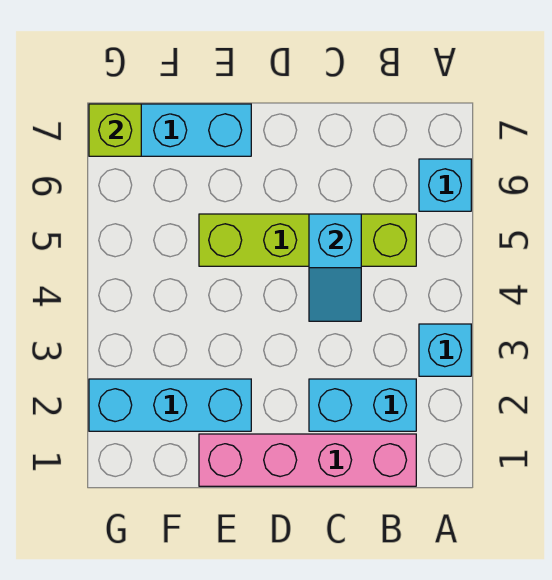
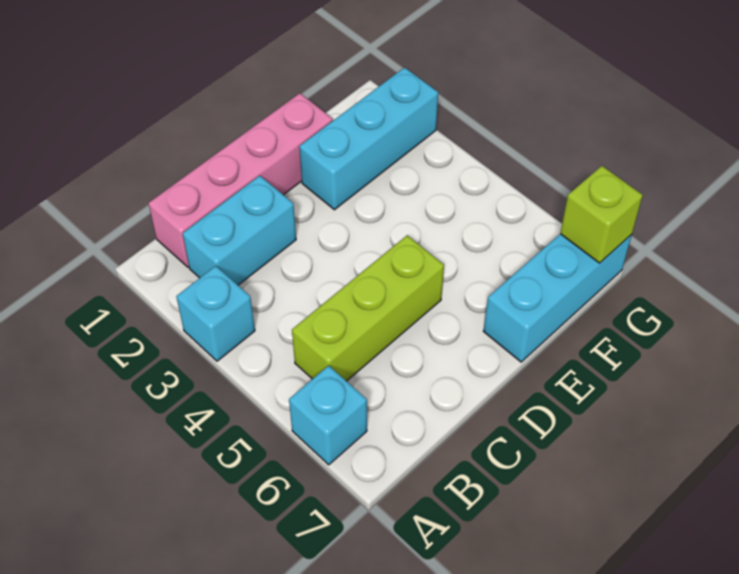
lime 1x4 brick [199,214,416,266] -> lime 1x3 brick [292,235,444,381]
cyan 1x2 slope [309,214,361,321] -> none

